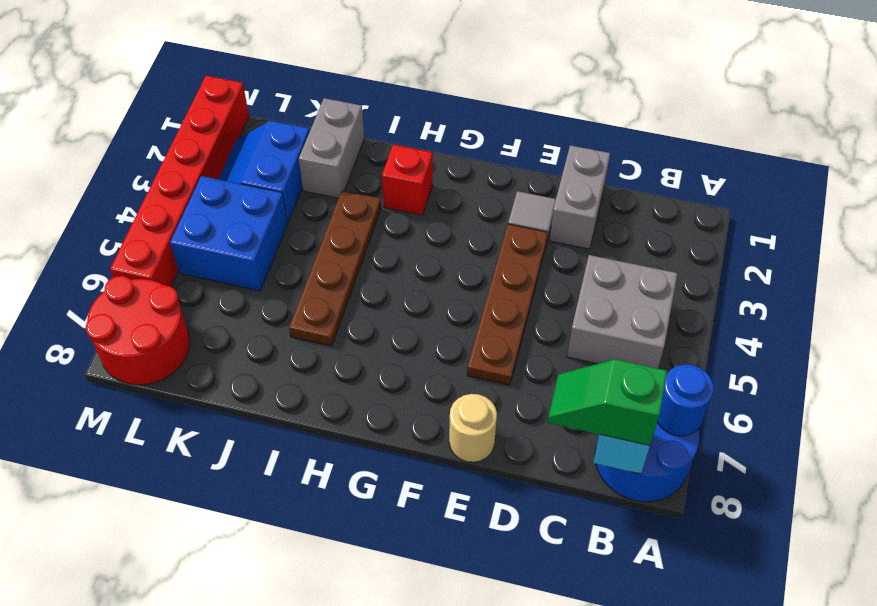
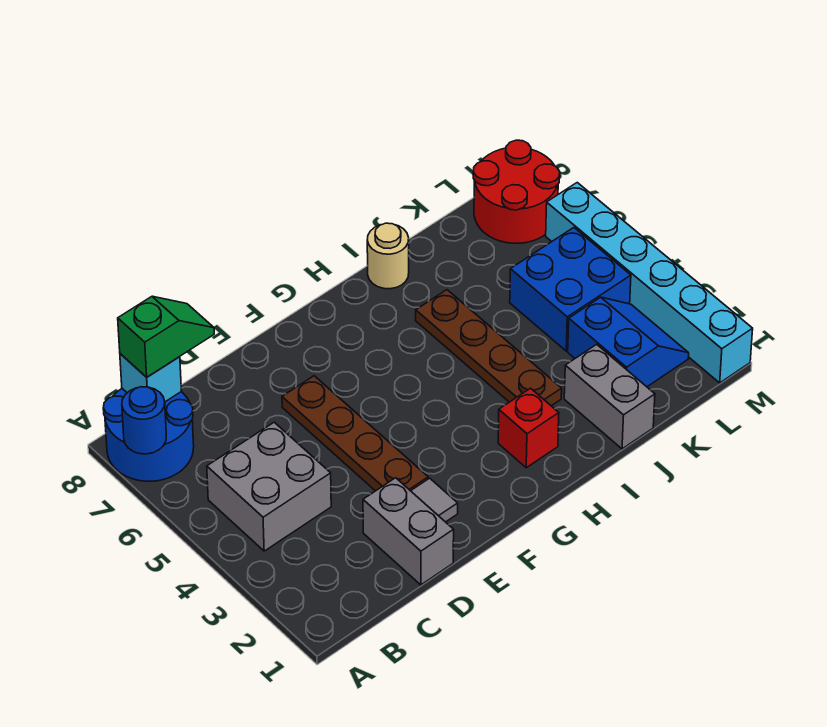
tan 1x1 round brick [449,394,497,462] -> tan 1x1 round brick moved to [367,223,409,289]
red 1x6 brick [110,76,249,286] -> cyan 1x6 brick [546,183,753,383]

